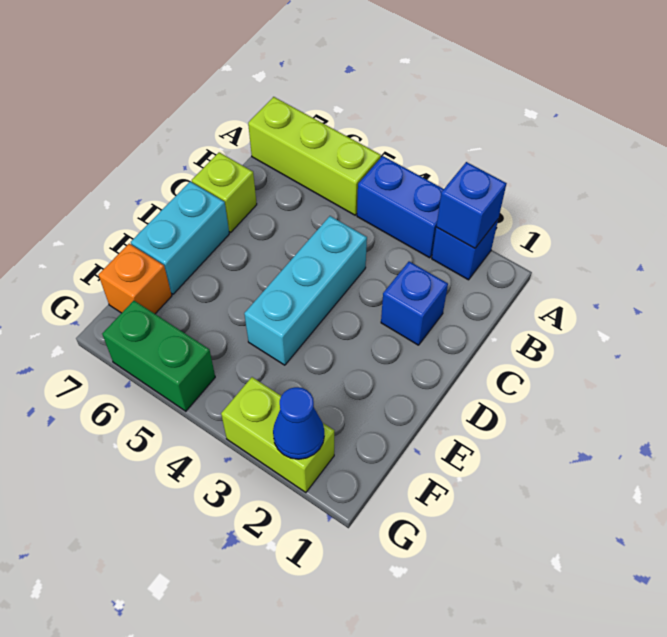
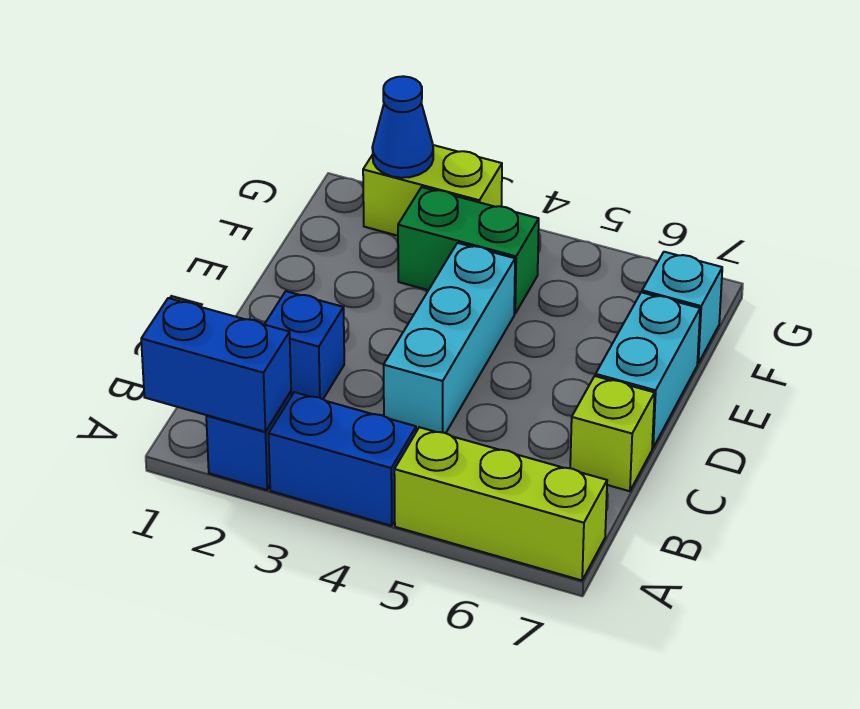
blue 1x1 brick [436,162,507,248] -> blue 1x2 brick [141,298,291,432]
orange 1x1 brick [98,244,172,314] -> cyan 1x1 brick [642,252,722,363]
green 1x2 brick [102,301,215,411] -> green 1x2 brick moved to [398,187,539,314]

